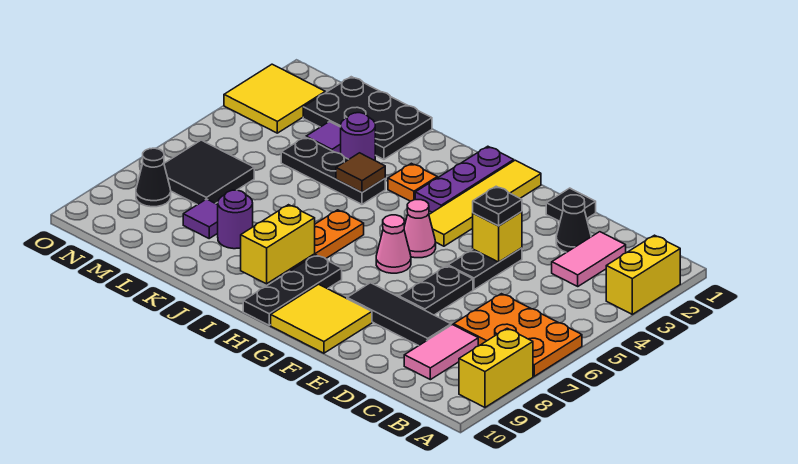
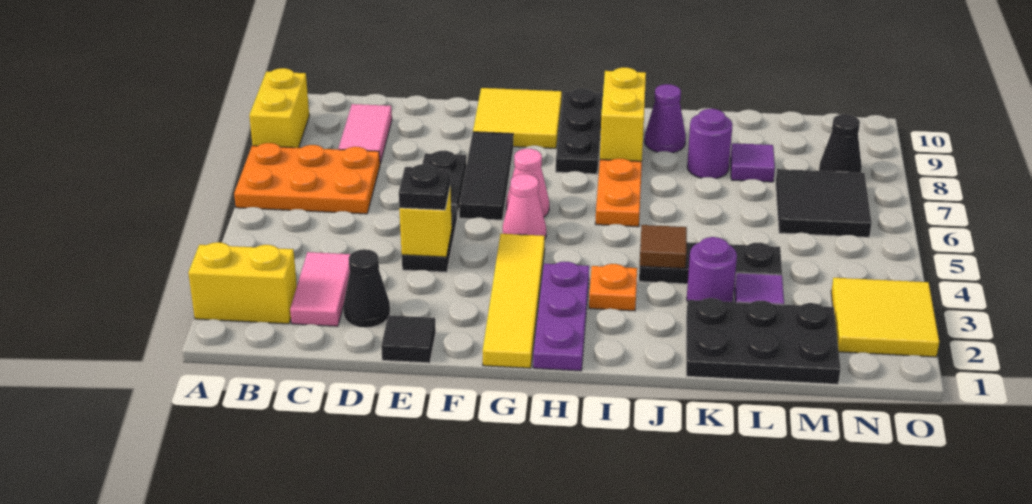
yellow 1x2 brick [606,235,680,314] -> yellow 1x2 brick turned to [188,242,297,324]
black 1x3 tile [347,283,451,346] -> black 1x3 tile turned to [459,132,513,220]
none -> purple 1x1 cone [645,84,686,153]

